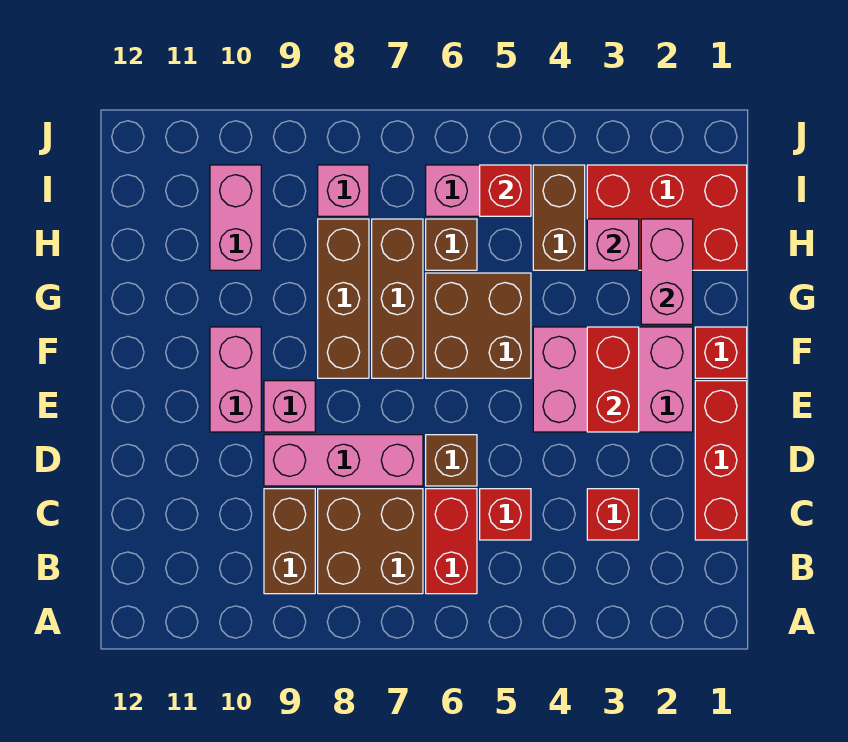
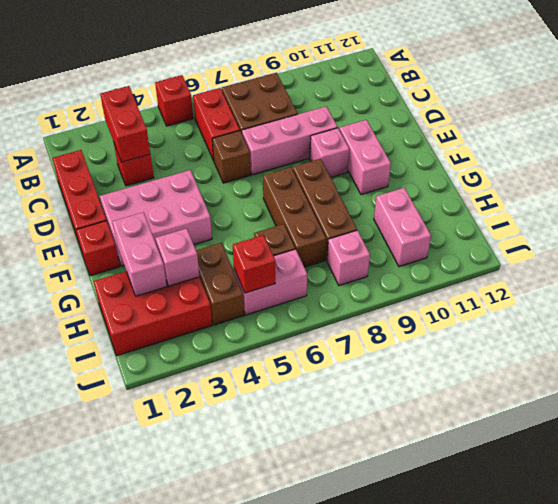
brown 1x2 brick [264,489,315,594] -> none
red 1x1 brick [480,489,531,540] -> red 1x1 brick moved to [155,75,193,126]
red 1x2 brick [587,327,639,432] -> red 1x2 brick moved to [100,86,150,162]
brown 2x2 brick [426,273,531,378] -> none

